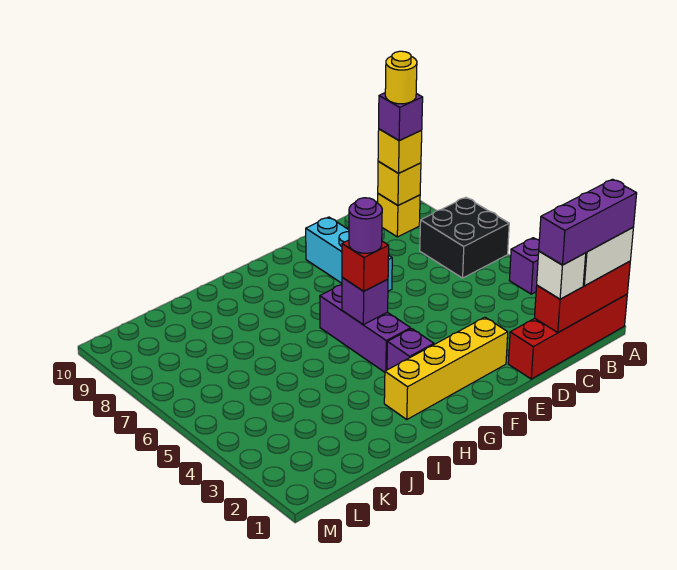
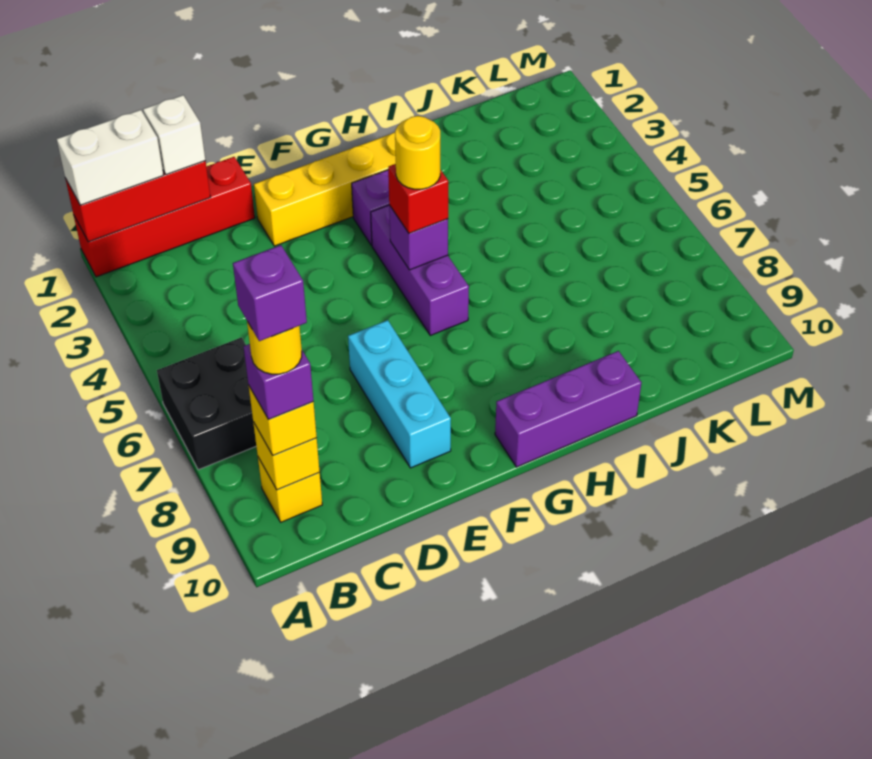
purple 1x3 brick [539,179,637,265] -> purple 1x3 brick moved to [495,351,641,467]
purple 1x1 brick [509,238,539,294] -> purple 1x1 brick moved to [233,245,307,341]
purple 1x1 round brick [349,198,382,253] -> yellow 1x1 round brick [395,116,440,189]

